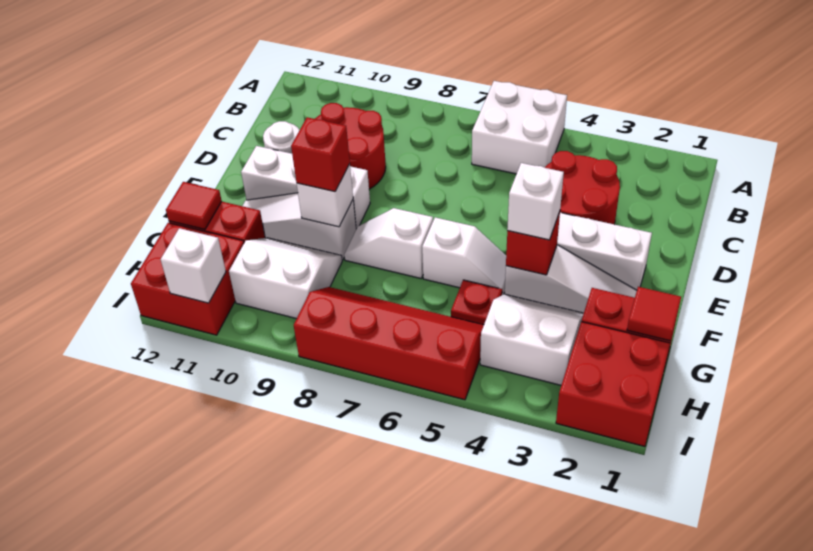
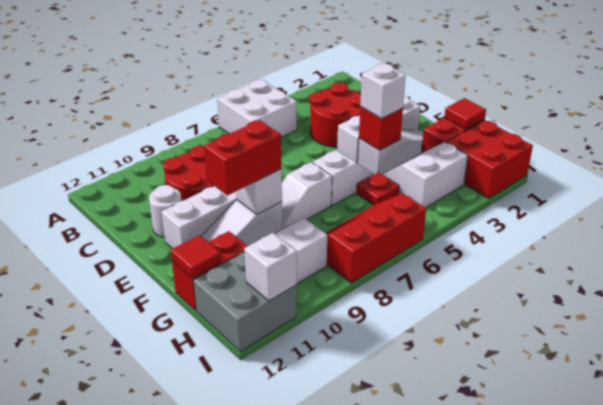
red 1x1 brick [291,117,350,191] -> red 1x2 brick [204,120,281,195]
red 2x4 slope [294,287,484,400] -> red 2x3 slope [326,193,426,283]
red 2x2 brick [131,223,244,335] -> grey 2x2 brick [193,252,297,352]

